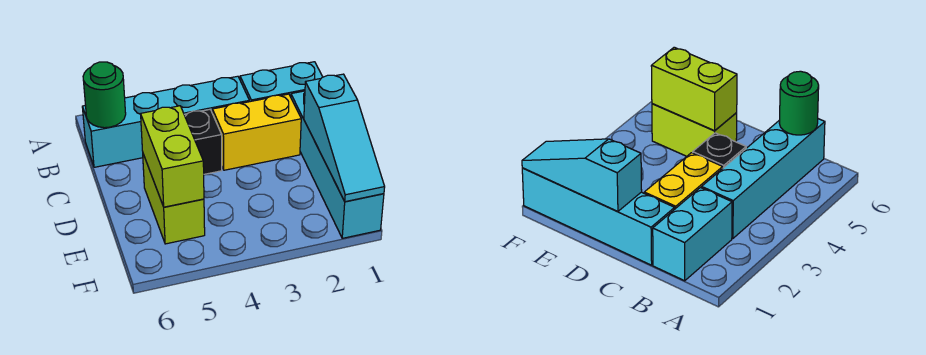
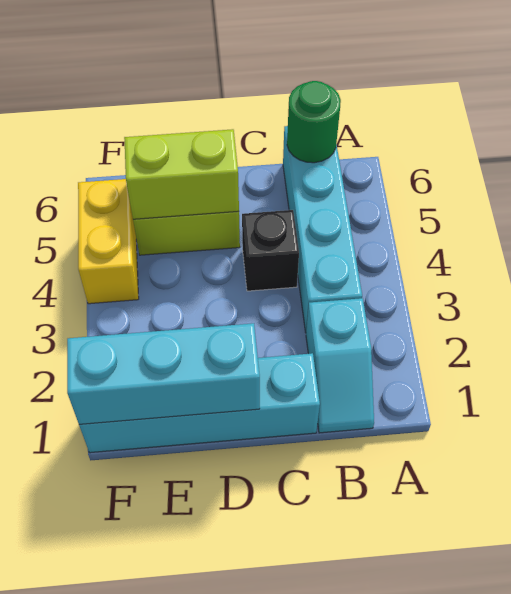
cyan 1x2 brick [240,62,323,102] -> cyan 1x2 slope [306,298,374,433]
yellow 1x2 brick [212,94,301,170] -> yellow 1x2 brick moved to [78,179,139,304]
cyan 1x3 slope [304,74,385,202] -> cyan 1x3 brick [67,323,260,424]

